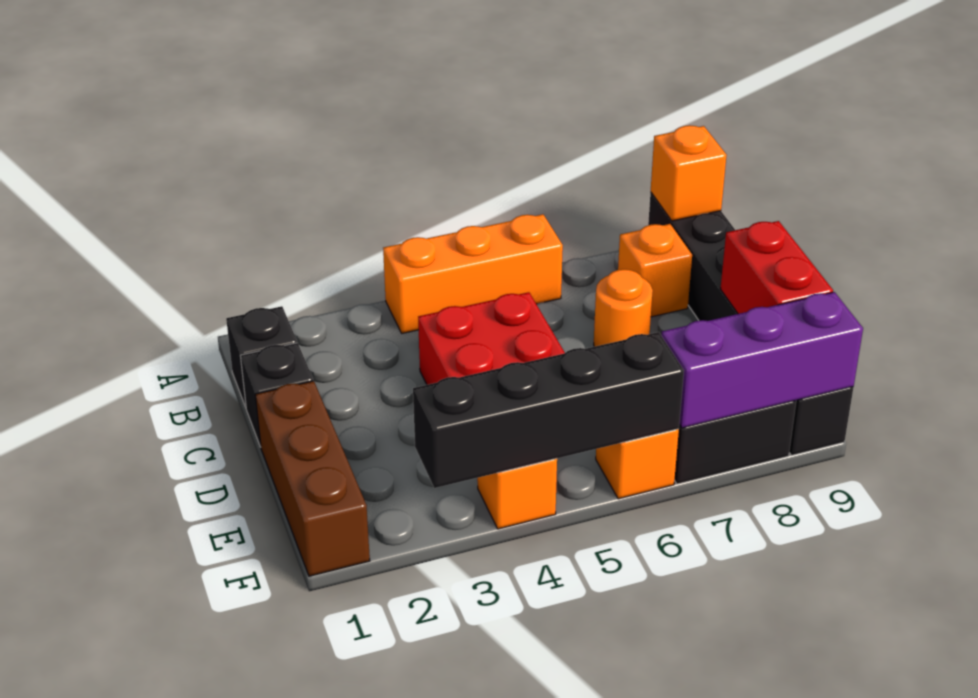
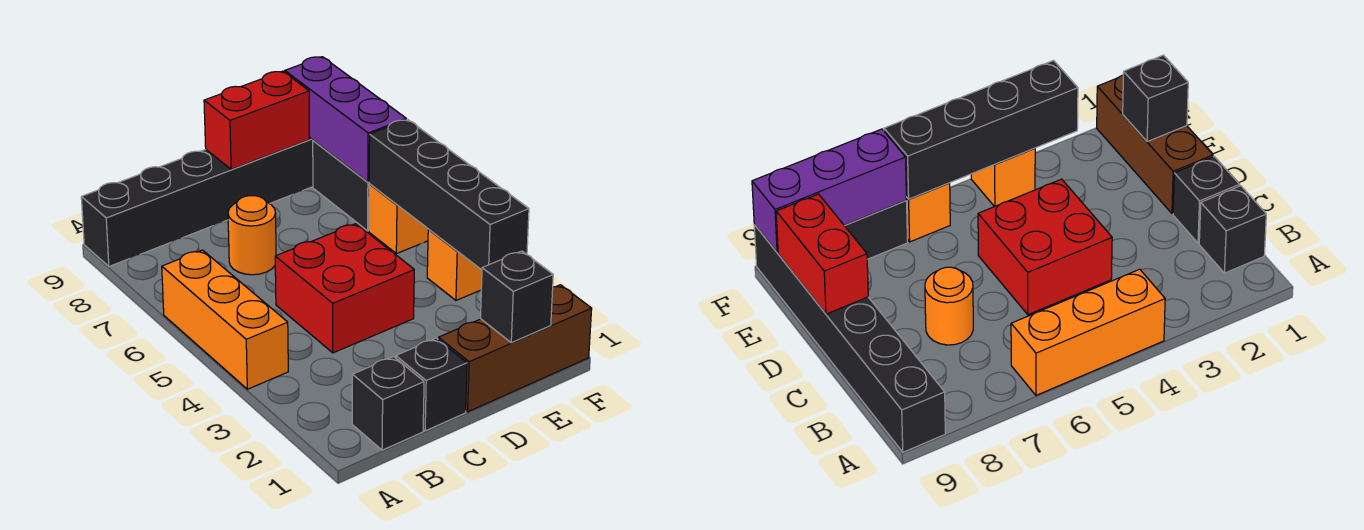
orange 1x1 brick [651,125,727,221] -> none
orange 1x1 brick [618,224,692,317] -> none
none -> black 1x1 brick [480,251,553,343]

